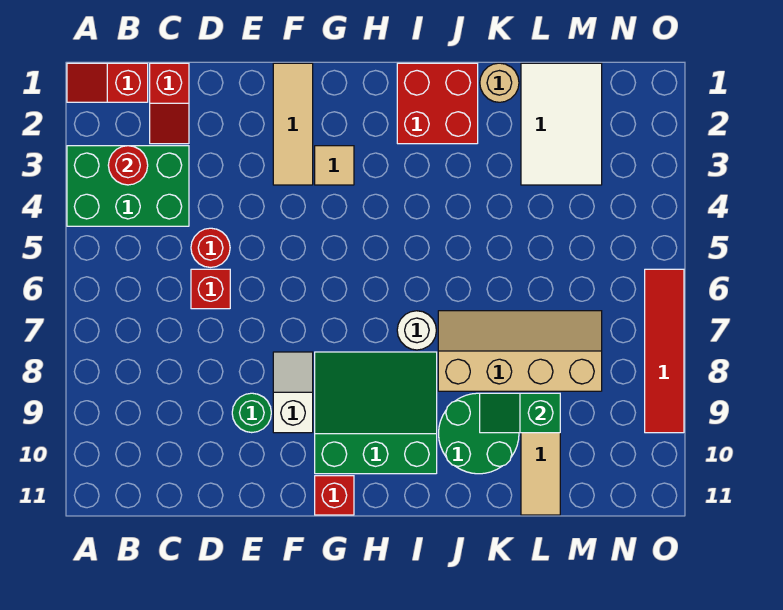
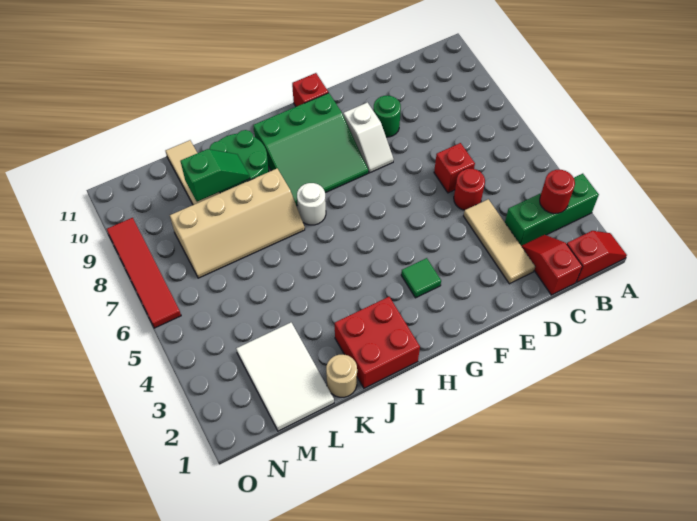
green 2x3 brick [67,146,189,226] -> green 1x3 brick [505,174,599,246]
tan 1x3 tile [273,63,313,185] -> tan 1x3 tile moved to [464,199,535,284]
tan 1x1 tile [315,146,354,185] -> green 1x1 tile [401,258,441,298]

